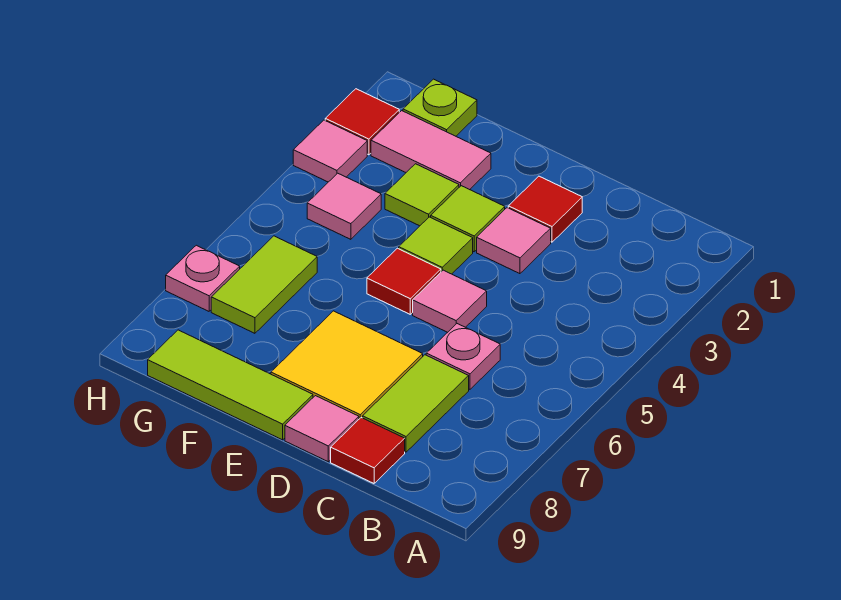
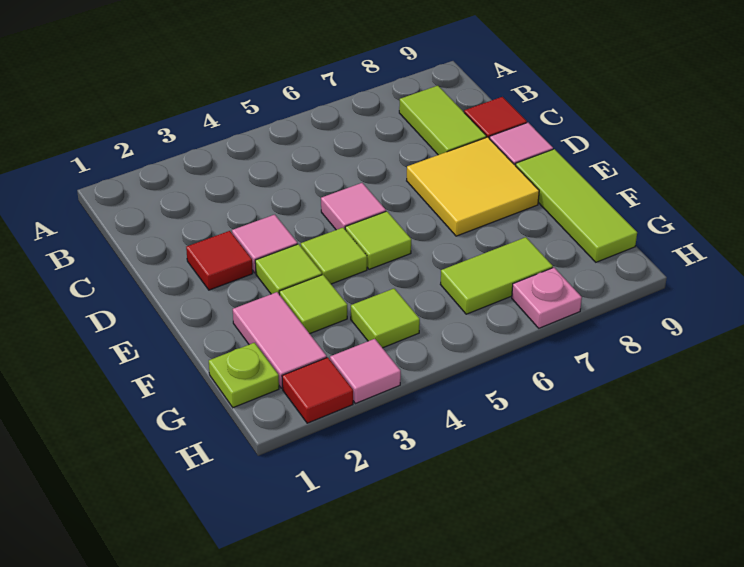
pink 1x1 plate [426,324,500,389] -> none
lime 1x2 tile [363,355,469,452] -> lime 1x2 tile turned to [399,86,486,155]
red 1x1 tile [367,248,441,314] -> lime 1x1 tile [345,211,411,269]
pink 1x1 tile [307,173,381,239] -> lime 1x1 tile [351,289,420,348]

